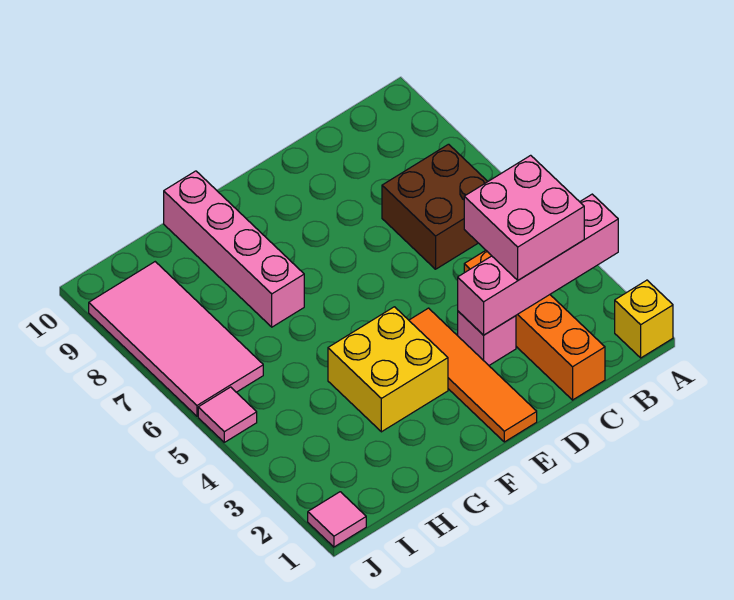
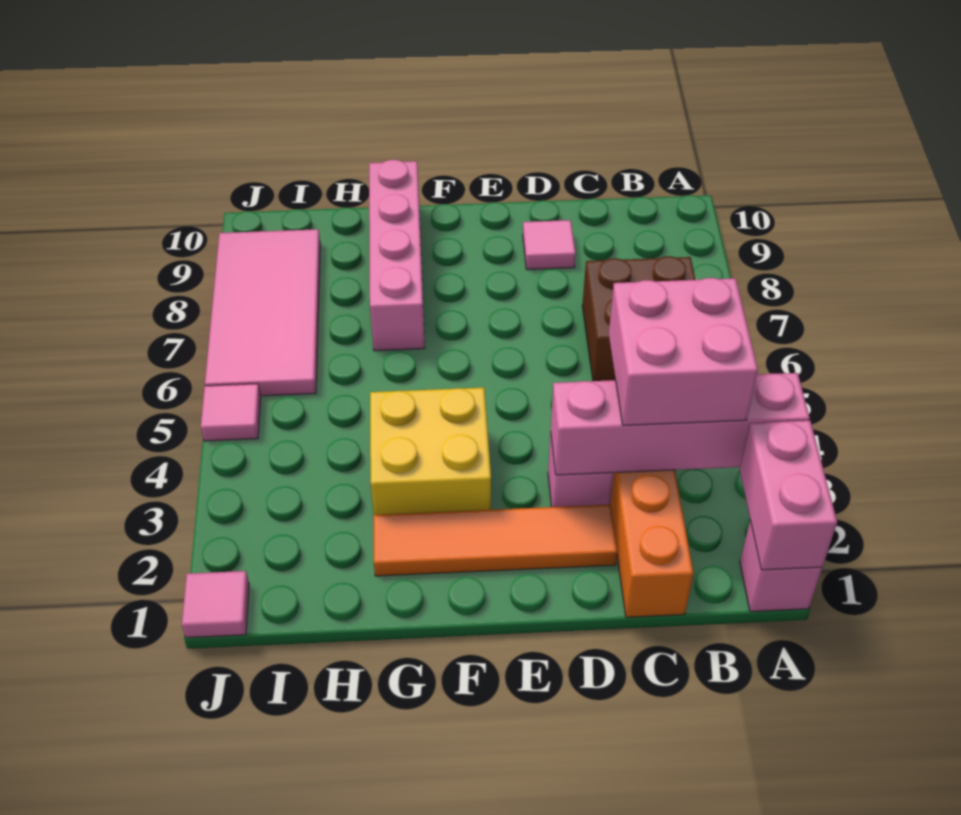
yellow 1x1 brick [615,280,673,358] -> pink 1x1 brick [740,520,822,612]
none -> pink 1x2 brick [740,421,837,570]
none -> pink 1x1 tile [523,220,576,269]
orange 1x4 tile [409,308,537,442] -> orange 1x4 tile turned to [373,505,617,576]

